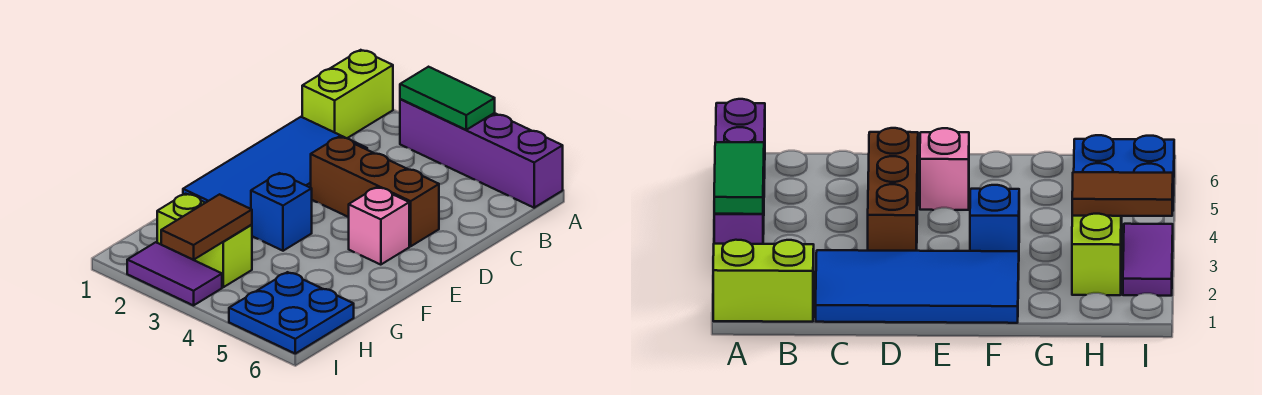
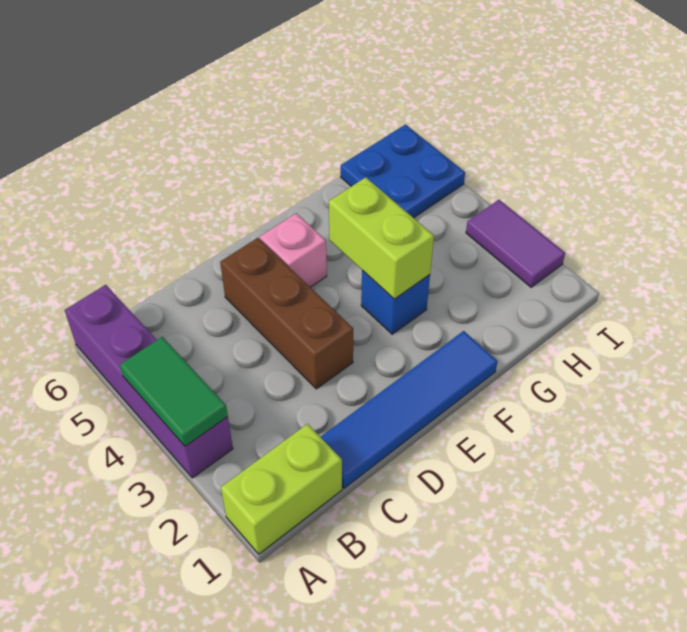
blue 2x4 tile [183,117,367,209] -> blue 1x4 tile [321,331,498,488]
lime 1x2 brick [157,194,252,287] -> lime 1x2 brick moved to [329,177,434,299]
brown 1x2 tile [161,194,252,260] -> none

